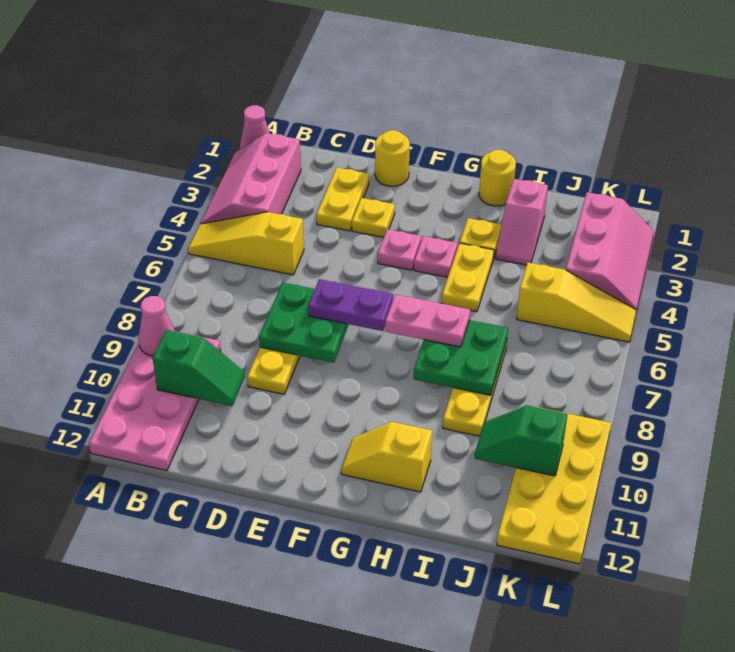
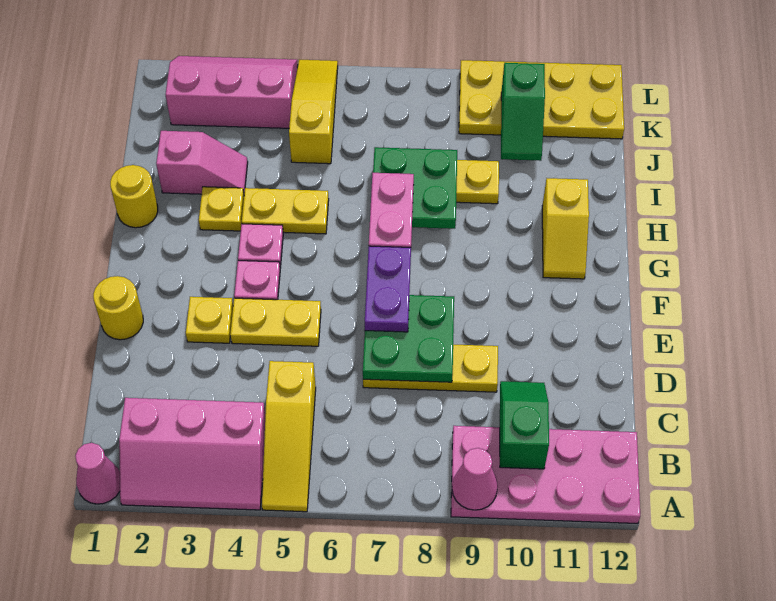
yellow 1x2 plate [316,168,369,231] -> yellow 1x2 plate moved to [230,298,321,346]

